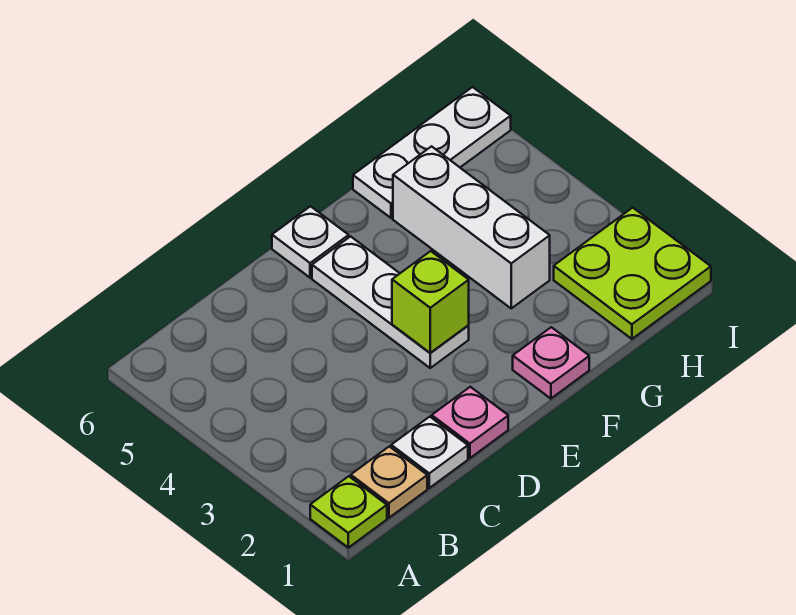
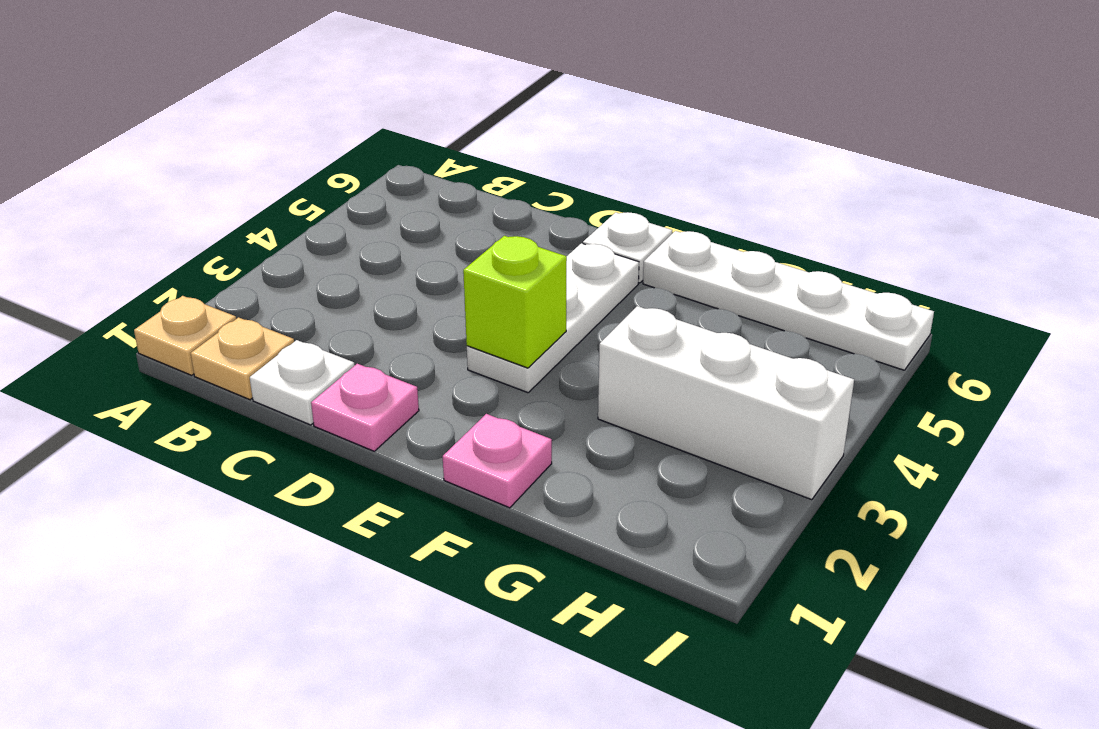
lime 1x1 plate [310,476,387,548] -> tan 1x1 plate [134,296,236,375]
white 1x3 brick [393,146,550,308] -> white 1x3 brick turned to [598,306,854,500]
white 1x3 plate [353,87,511,218] -> white 1x4 plate [643,231,934,370]
lime 2x2 plate [554,208,711,339] -> none

